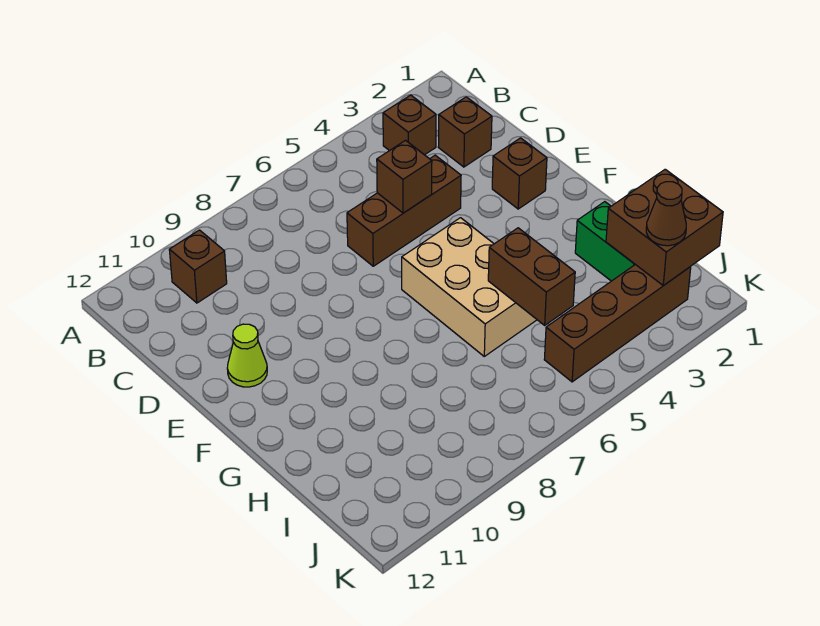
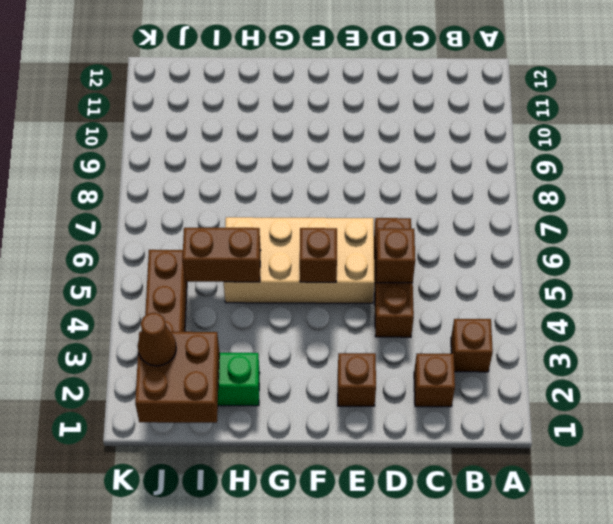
brown 1x1 brick [169,230,227,303] -> brown 1x1 brick moved to [300,228,337,282]
lime 1x1 cone [227,324,267,387] -> none
tan 2x3 brick [402,218,537,356] -> tan 2x4 brick [224,217,375,303]

